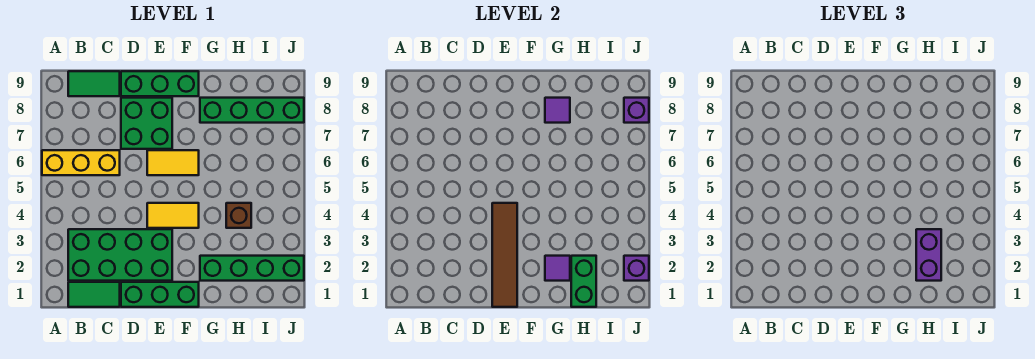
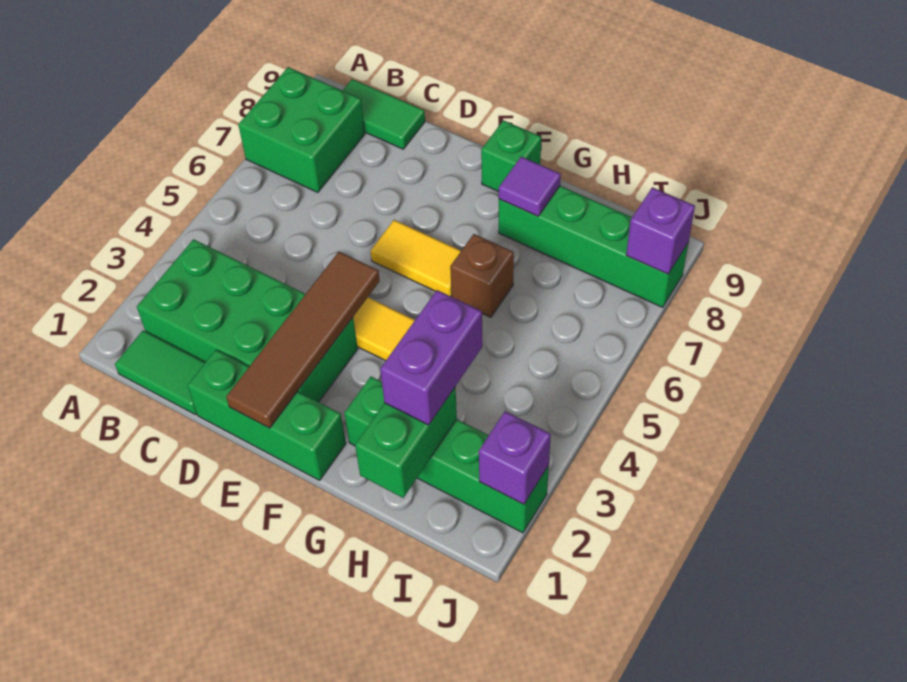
yellow 1x3 brick [42,150,120,175] -> none
green 2x2 brick [121,98,172,149] -> green 2x2 brick moved to [238,67,365,193]
green 1x3 brick [121,71,199,96] -> green 1x1 brick [481,120,541,192]
purple 1x1 tile [545,256,570,281] -> none
brown 1x1 brick [226,203,251,228] -> brown 1x1 brick moved to [450,234,514,317]

